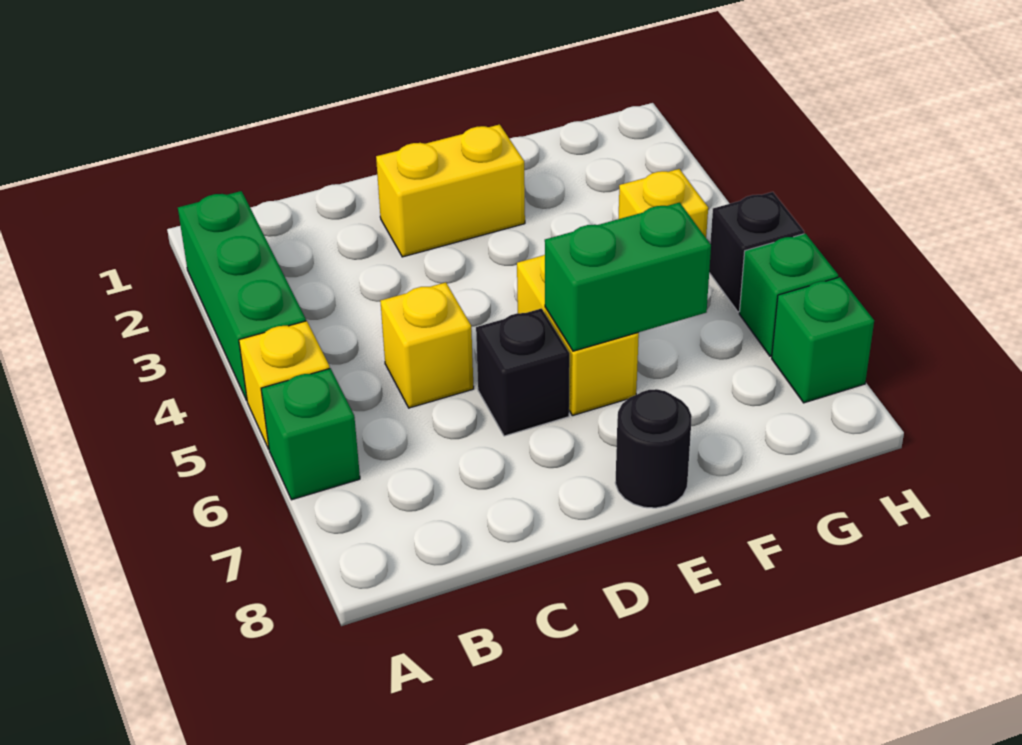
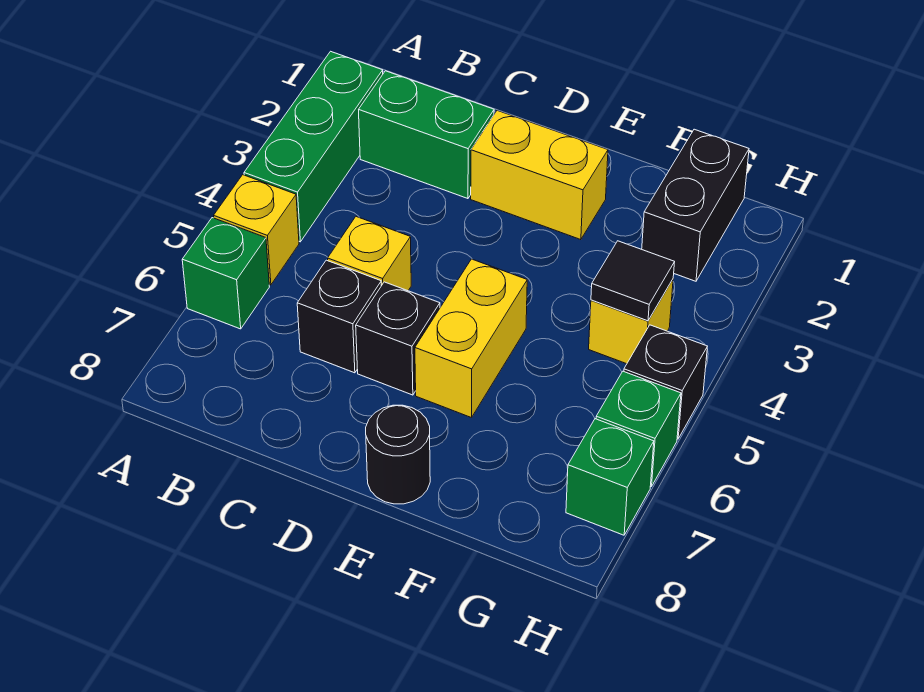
none -> black 1x1 brick [297,260,381,373]
green 1x2 brick [545,202,711,351] -> green 1x2 brick moved to [359,71,494,199]
none -> black 1x2 brick [642,129,749,281]
none -> black 1x1 tile [591,241,675,321]

